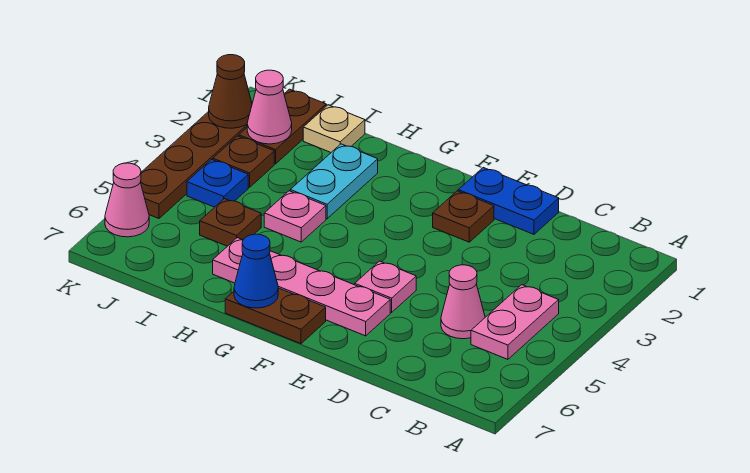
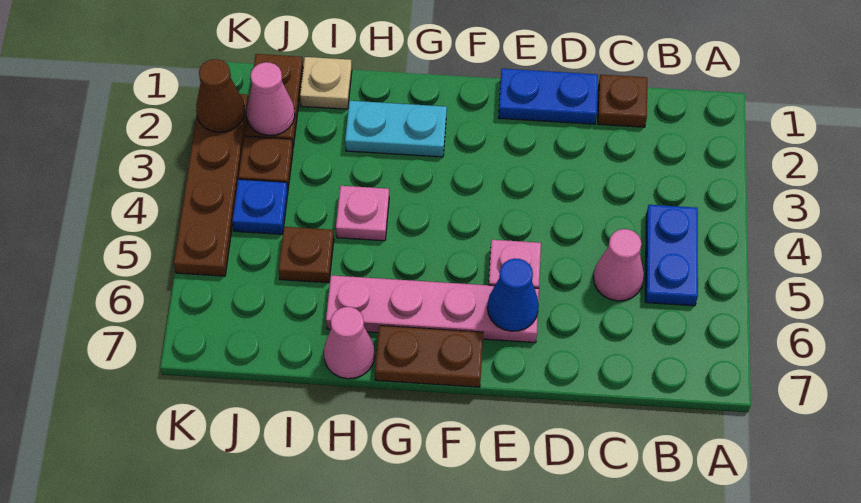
pink 1x2 plate [471,285,559,359] -> blue 1x2 plate [645,205,698,306]
brown 1x1 plate [433,191,494,242] -> brown 1x1 plate moved to [598,75,647,127]
blue 1x1 cone [234,234,278,308] -> blue 1x1 cone moved to [487,259,539,331]
cyan 1x2 plate [290,144,378,219] -> cyan 1x2 plate turned to [345,101,447,157]
pink 1x1 cone [105,163,149,237] -> pink 1x1 cone moved to [324,307,375,379]

